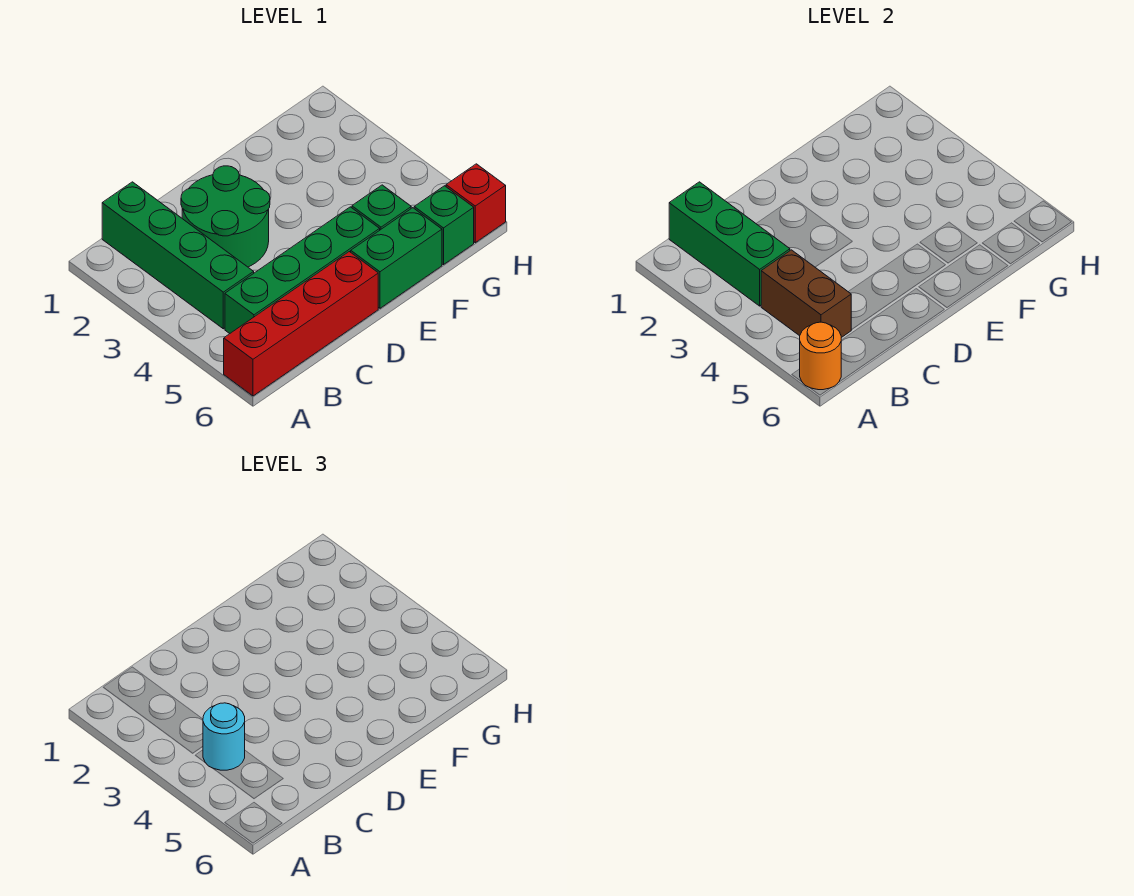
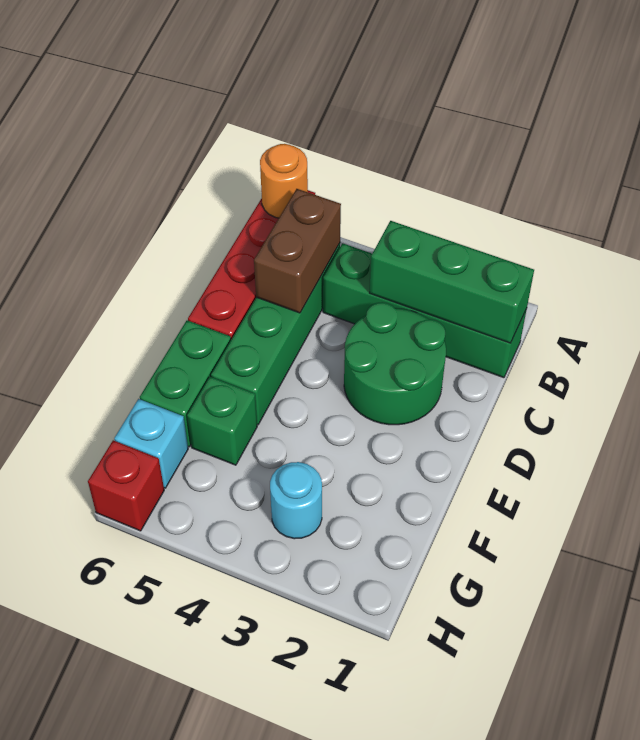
brown 1x2 brick [761,250,851,338] -> brown 1x2 brick turned to [254,189,341,313]
cyan 1x1 round brick [203,703,245,770] -> cyan 1x1 round brick moved to [270,462,322,539]
green 1x1 brick [414,186,474,265] -> cyan 1x1 brick [114,399,188,488]

